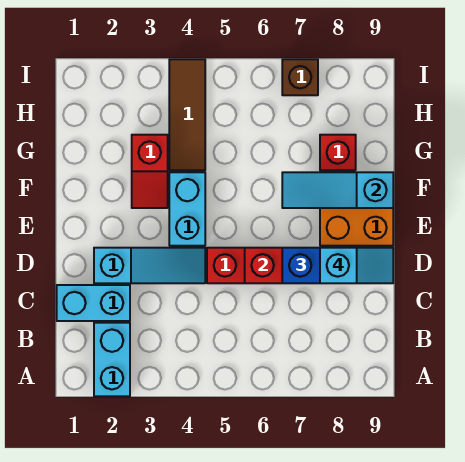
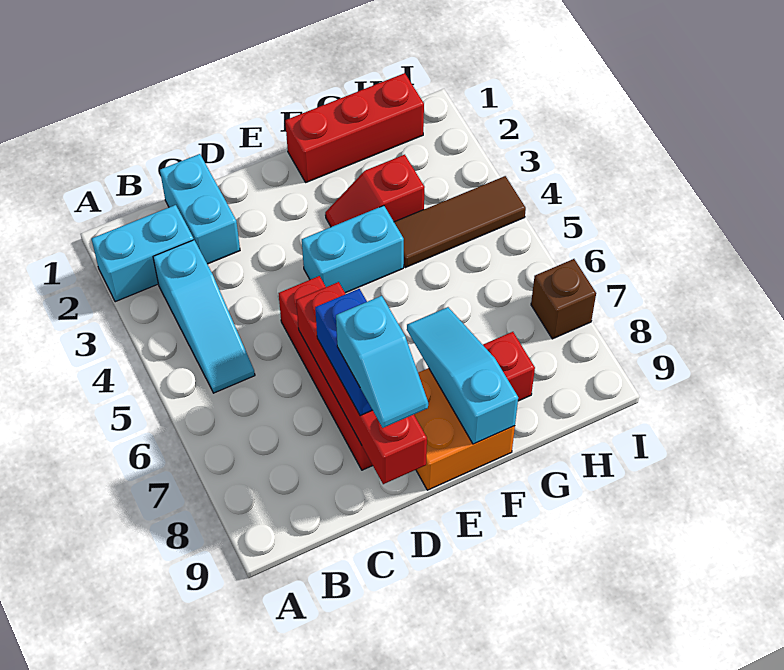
cyan 1x3 slope [94,248,205,283] -> cyan 1x3 slope moved to [153,240,255,393]
none -> red 1x3 brick [285,73,424,182]

